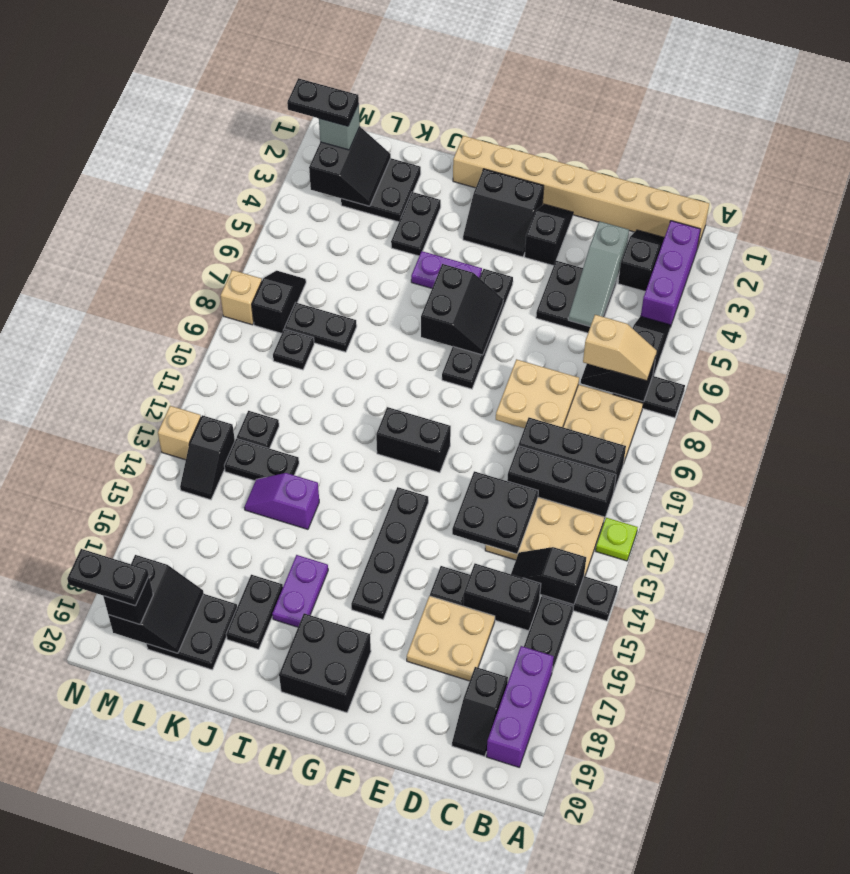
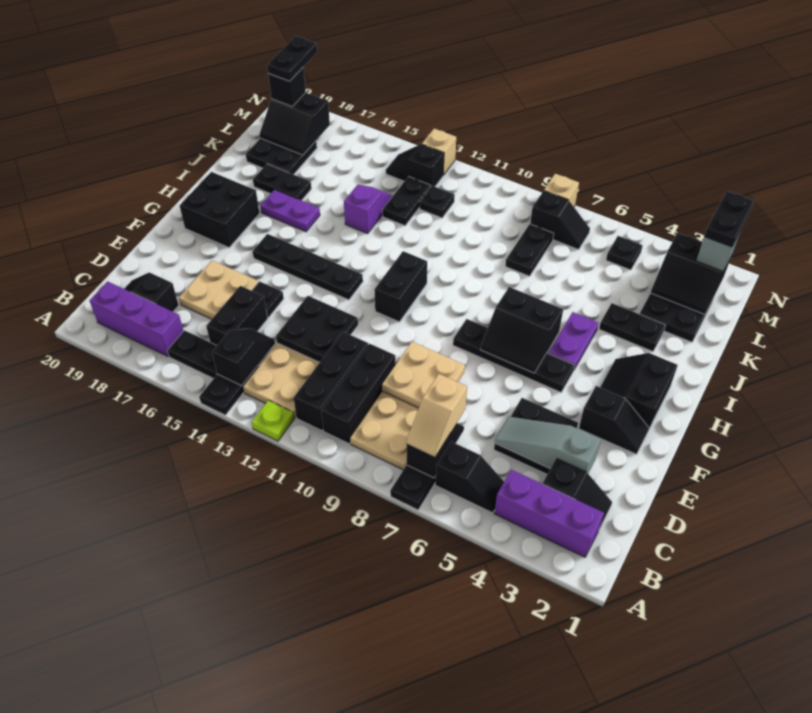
tan 1x8 brick [453,136,709,248] -> none
black 1x1 plate [273,329,314,370] -> black 1x1 plate moved to [606,236,643,270]

